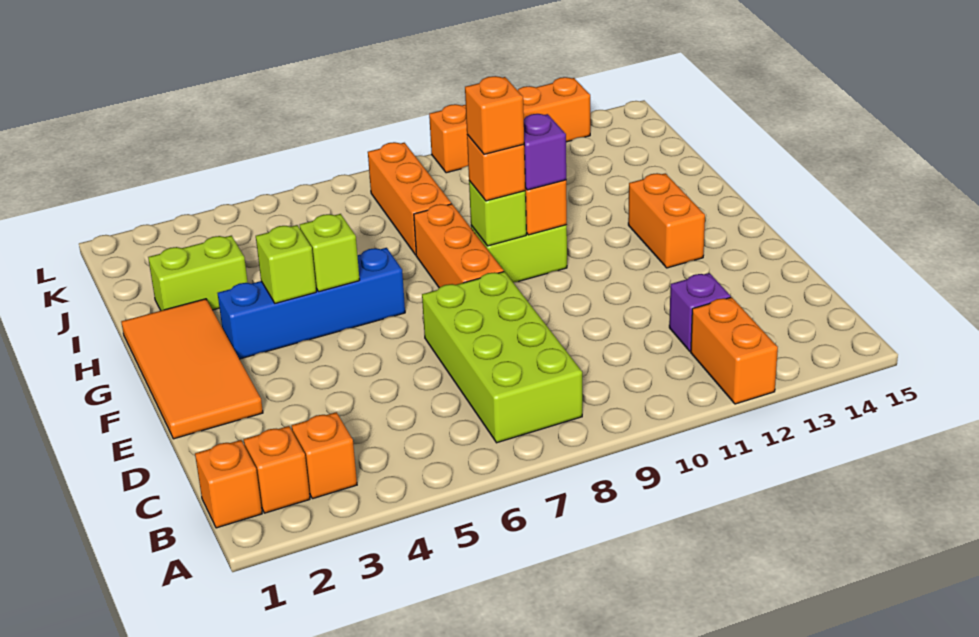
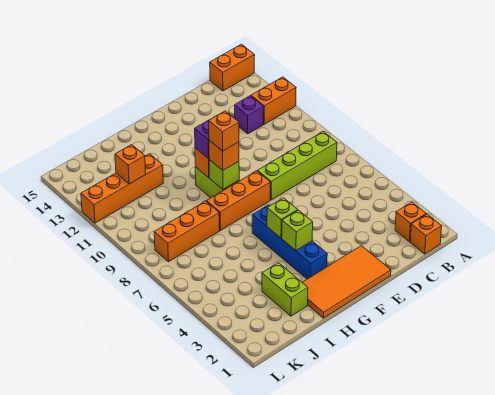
orange 1x1 brick [292,412,357,499] -> orange 1x1 brick moved to [115,145,146,184]
lime 2x4 brick [422,272,582,443] -> lime 1x4 brick [258,132,337,200]
orange 1x2 brick [628,173,705,268] -> orange 1x2 brick moved to [210,44,255,91]
orange 1x4 brick [429,77,590,173] -> orange 1x4 brick turned to [81,154,163,223]

